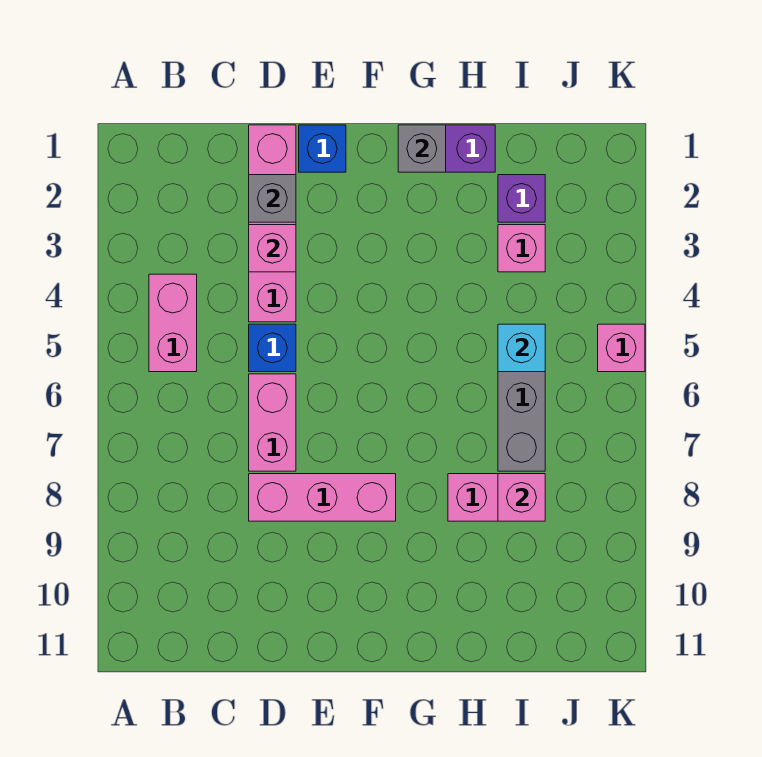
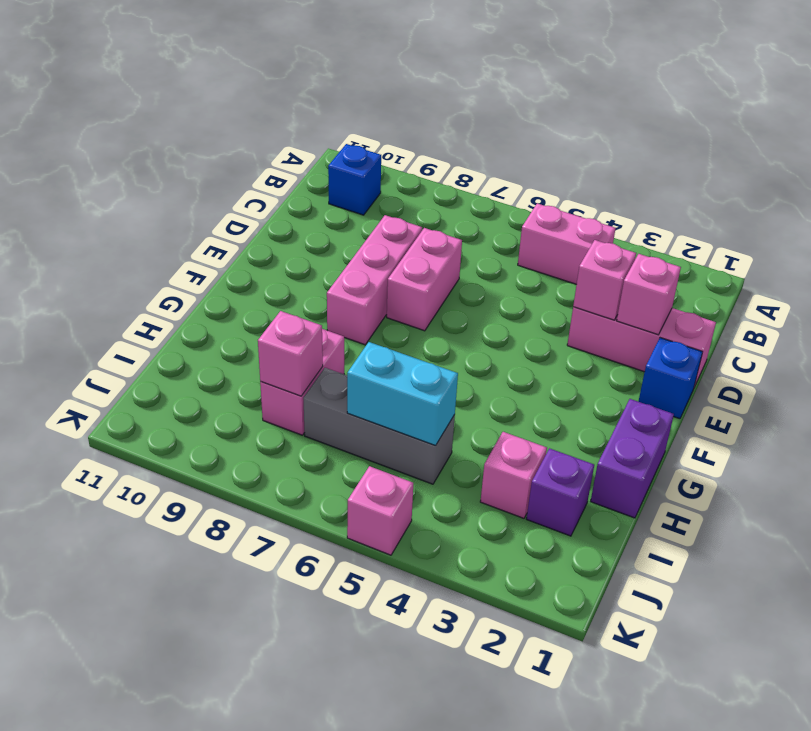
pink 1x4 brick [249,125,296,322] -> pink 1x3 brick [567,307,716,387]
grey 1x1 brick [249,175,296,222] -> pink 1x1 brick [617,254,681,335]
blue 1x1 brick [249,324,296,372] -> blue 1x1 brick moved to [328,144,381,215]
pink 1x2 brick [249,374,296,471] -> pink 1x2 brick turned to [387,228,462,331]
grey 1x1 brick [398,125,446,172] -> none
cyan 1x1 brick [498,324,545,372] -> cyan 1x2 brick [347,342,458,446]

